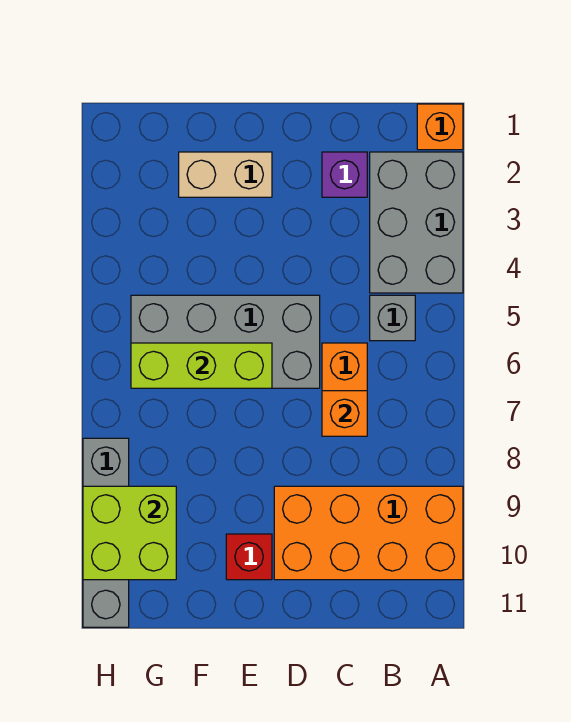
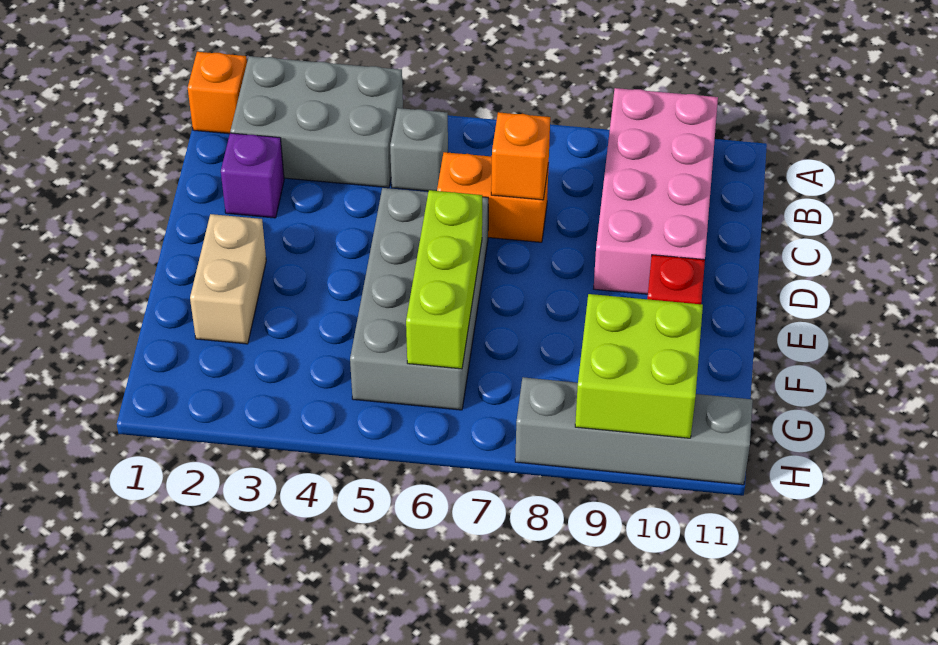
orange 2x4 brick [274,486,463,580] -> pink 2x4 brick [594,88,718,294]

